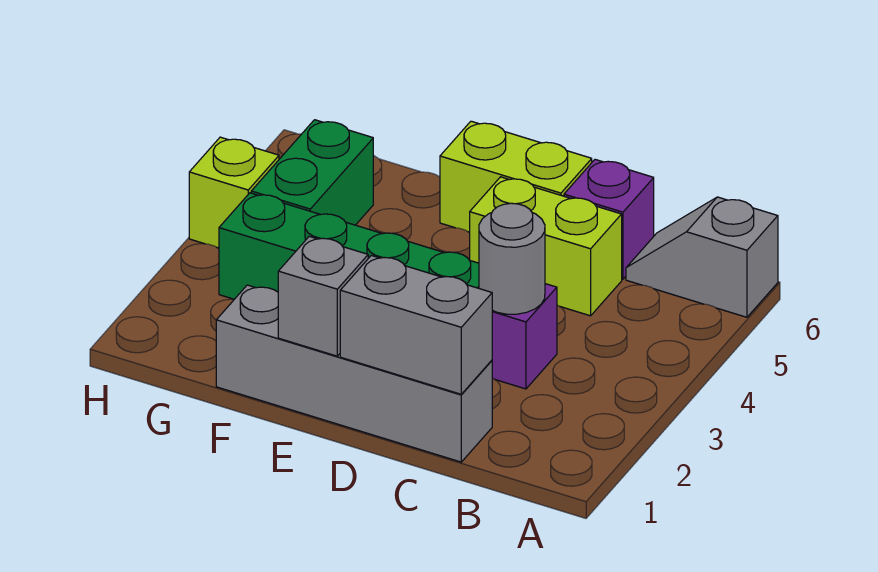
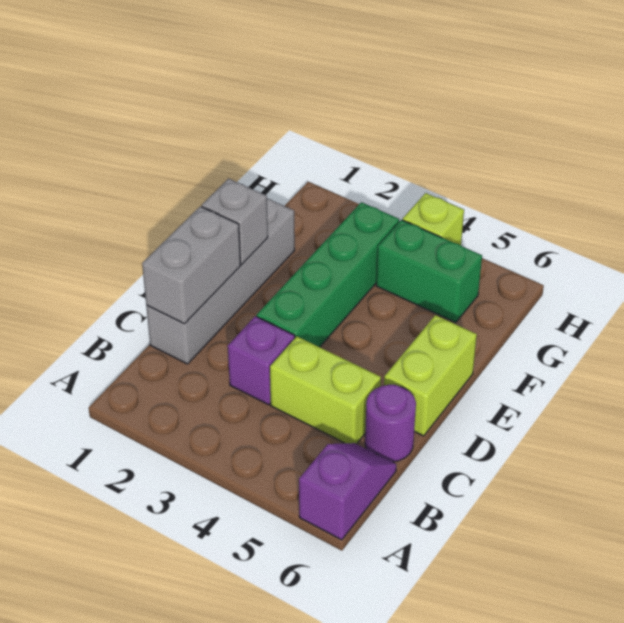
grey 1x2 slope [626,197,778,317] -> purple 1x2 slope [299,443,397,540]
grey 1x1 round brick [479,203,545,314] -> none
lime 1x2 brick [470,177,622,316] -> lime 1x2 brick turned to [270,337,381,444]
purple 1x1 brick [564,160,654,279] -> purple 1x1 round brick [365,385,416,462]

